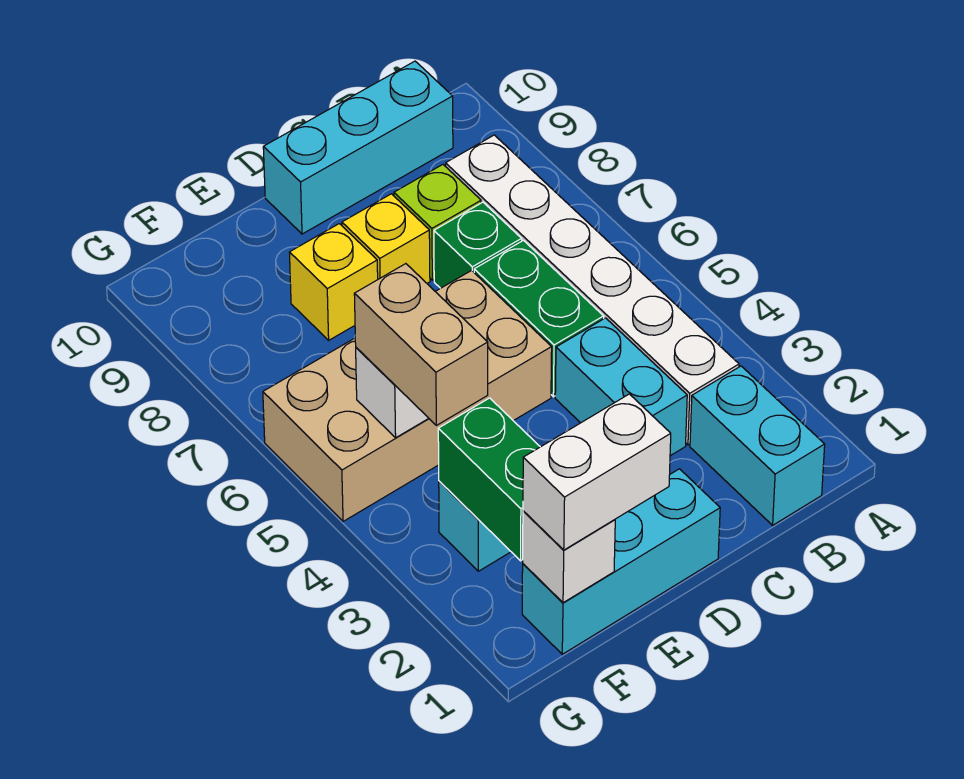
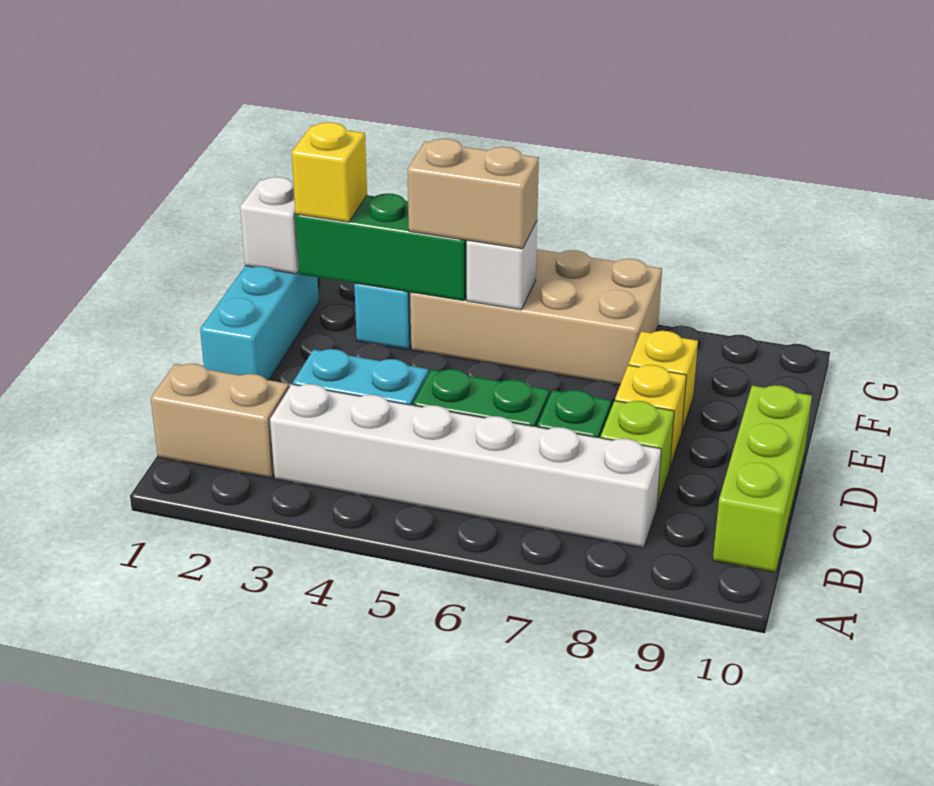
cyan 1x2 brick [690,366,825,525] -> tan 1x2 brick [151,364,289,478]
cyan 1x3 brick [263,61,453,234] -> lime 1x3 brick [713,385,812,572]
tan 2x4 brick [263,270,552,521] -> tan 2x4 brick turned to [410,249,662,385]
white 1x2 brick [523,394,671,550] -> none
green 1x2 brick [438,398,540,561] -> green 1x3 brick [296,193,467,301]
none -> yellow 1x1 brick [292,122,367,222]

